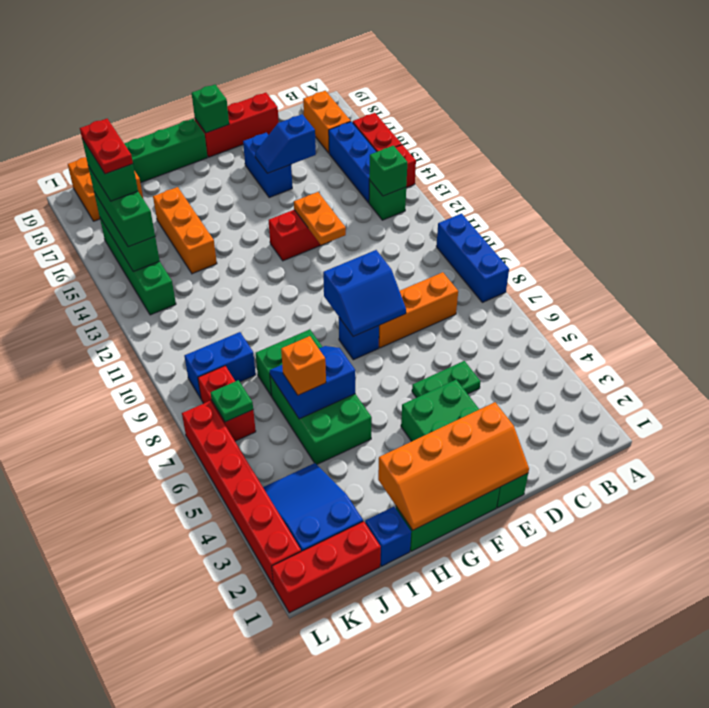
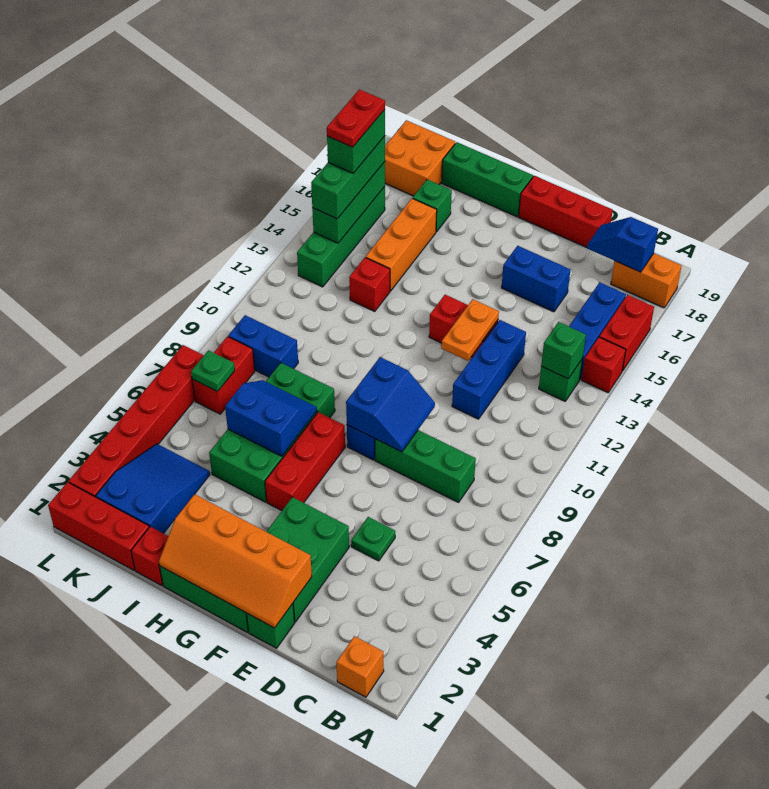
blue 1x3 brick [436,214,509,302] -> blue 1x3 brick moved to [452,320,526,419]
orange 1x2 brick [303,91,351,153] -> orange 1x2 brick turned to [611,253,682,308]
orange 1x3 brick [379,272,458,348] -> green 1x3 brick [375,430,476,502]
green 1x2 plate [412,361,481,398] -> green 1x1 plate [351,517,395,561]
blue 1x2 slope [255,114,316,173] -> blue 1x2 slope moved to [587,217,658,272]
blue 2x2 slope [323,250,406,337] -> blue 2x2 slope turned to [346,357,435,452]
blue 1x2 brick [243,133,292,198] -> blue 1x2 brick turned to [502,246,570,312]
green 1x1 brick [192,85,229,133] -> green 1x1 brick moved to [413,179,452,232]
none -> red 1x3 brick [265,412,345,511]
blue 1x1 brick [365,507,411,566] -> red 1x1 brick [131,527,168,586]
orange 1x1 brick [281,336,326,395] -> orange 1x1 brick moved to [336,636,384,697]
none -> red 1x1 brick [349,257,390,311]

